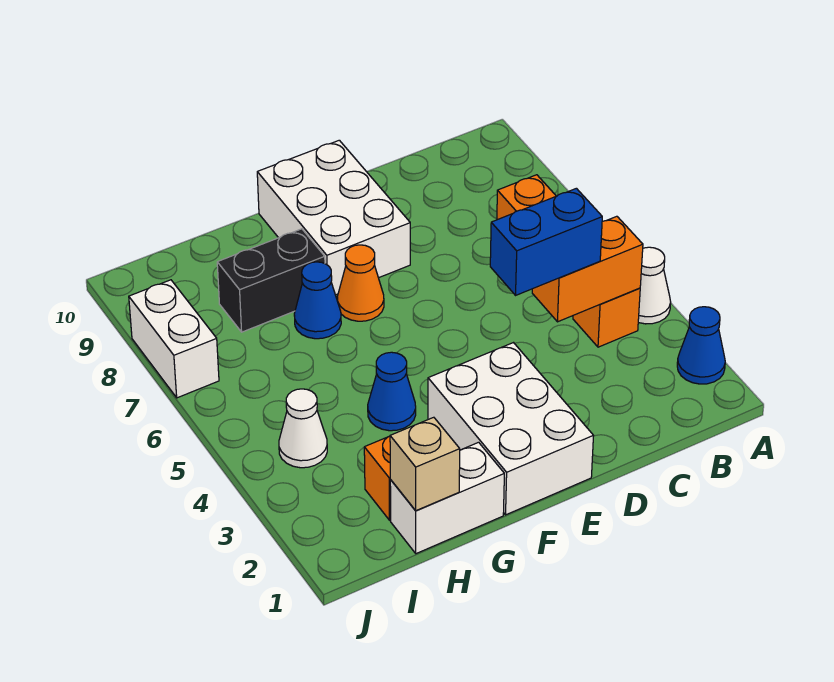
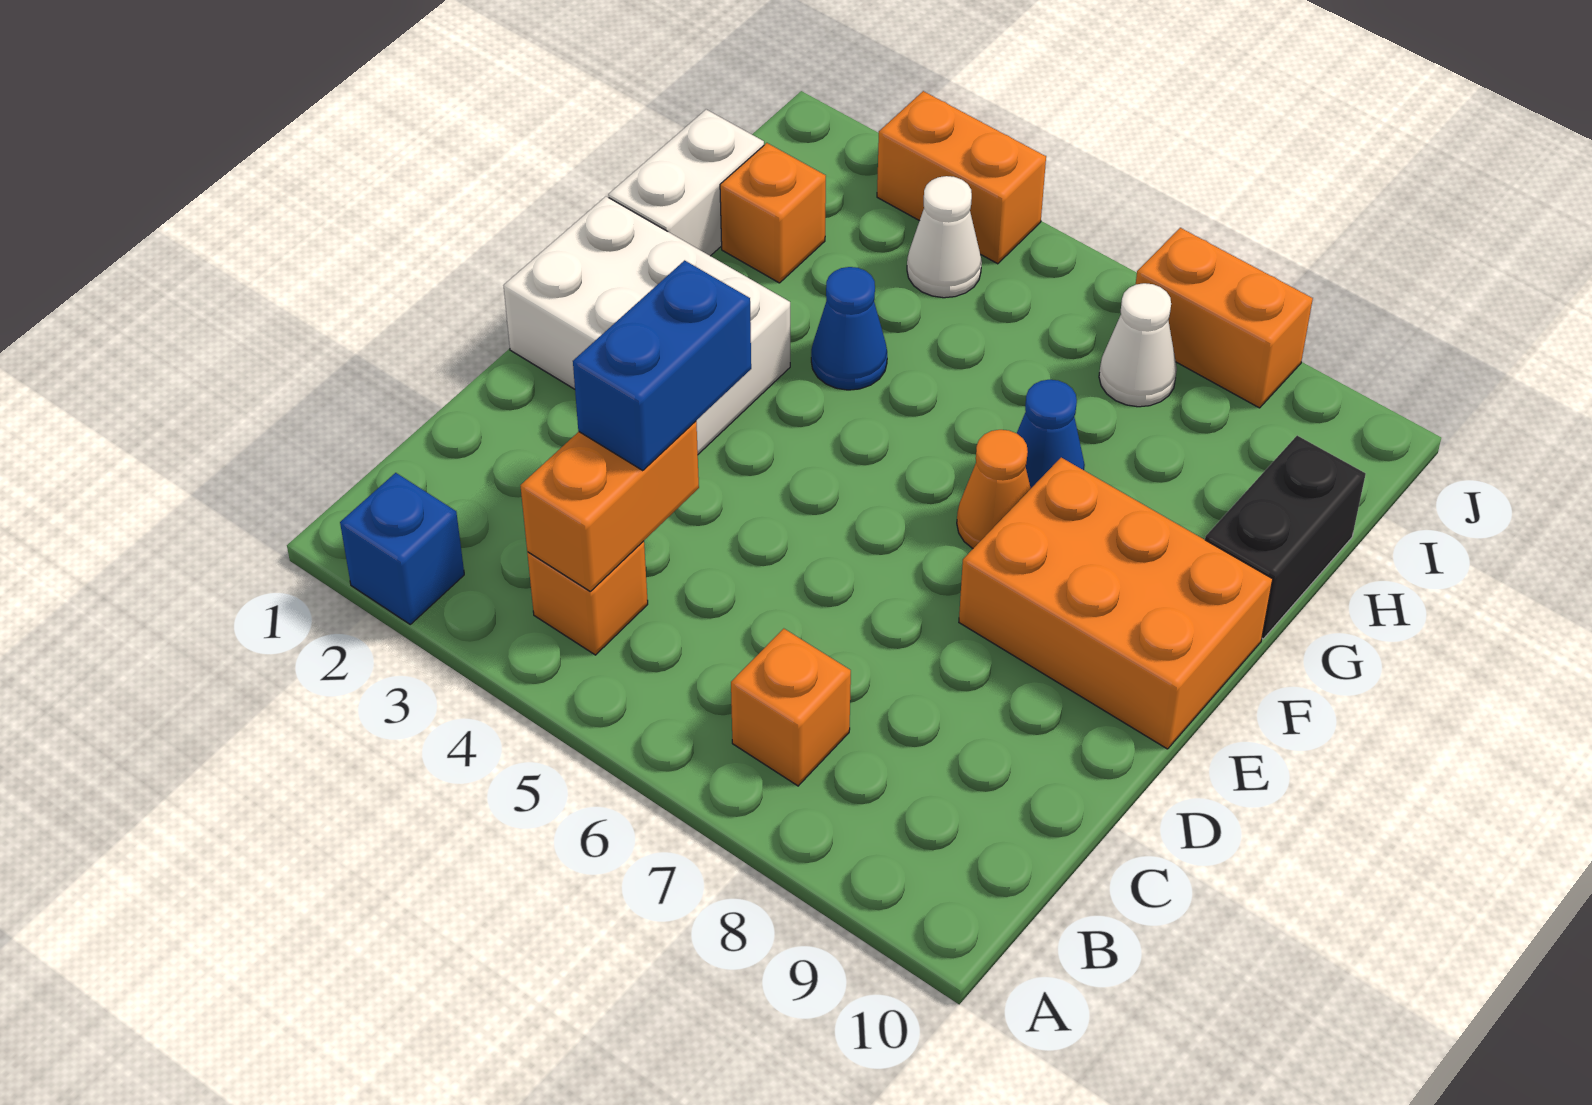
blue 1x1 cone [677,307,725,384] -> blue 1x1 brick [340,473,464,624]
white 1x1 cone [638,247,671,324] -> white 1x1 cone moved to [1099,283,1177,407]
white 2x3 brick [257,140,410,295] -> orange 2x3 brick [959,458,1273,749]
black 1x2 brick [217,229,325,332] -> black 1x2 brick moved to [1205,436,1366,639]
tan 1x1 brick [390,417,460,511] -> none
none -> orange 1x2 brick [877,91,1046,264]
white 1x2 brick [129,280,219,398] -> orange 1x2 brick [1136,228,1313,408]

